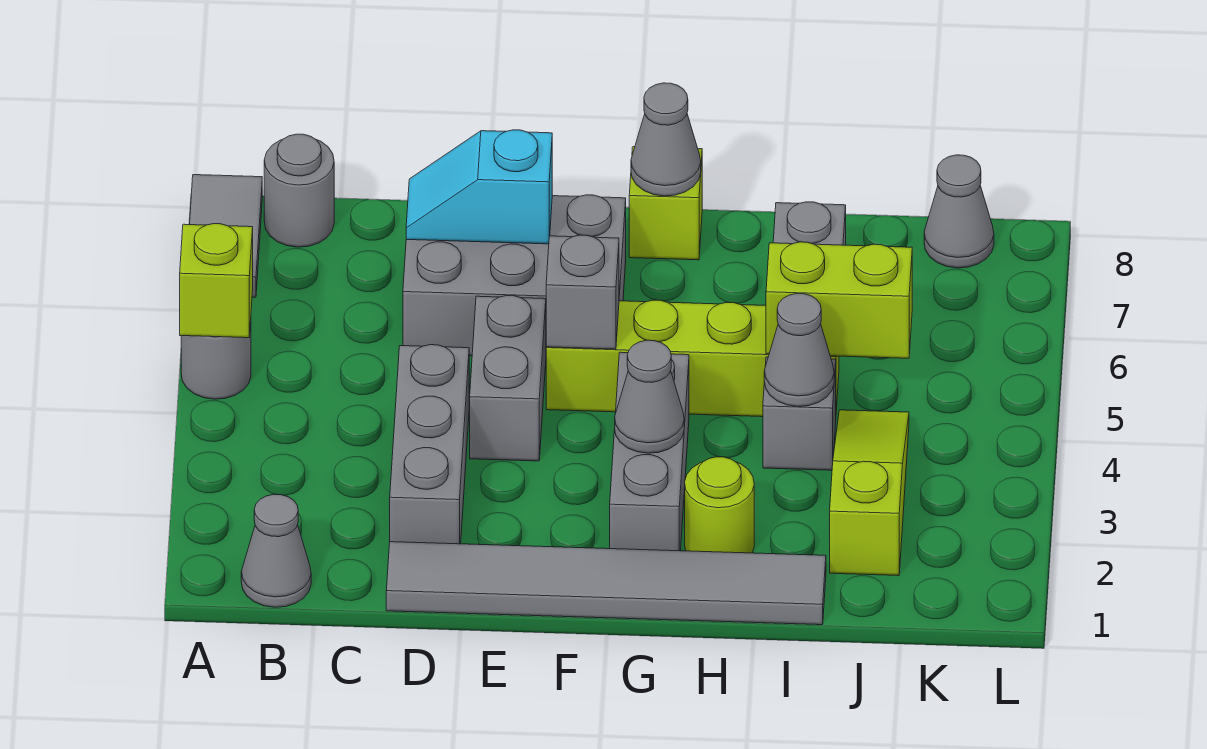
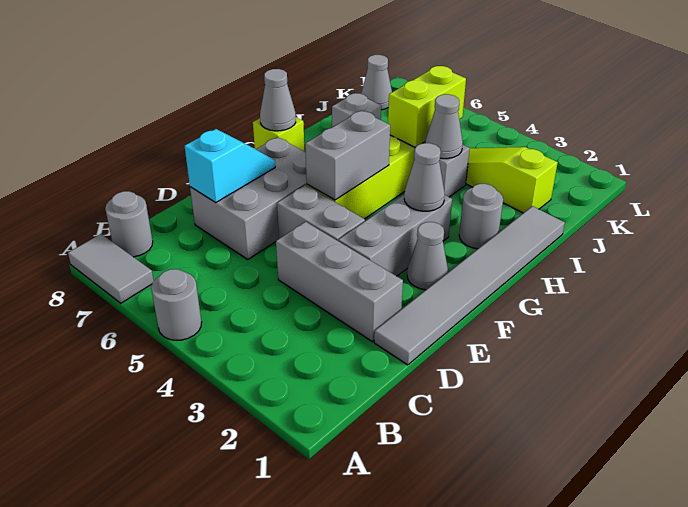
lime 1x1 brick [180,224,253,338] -> none
grey 1x1 cone [241,494,311,607] -> grey 1x1 cone moved to [407,222,448,290]
cyan 1x2 slope [406,130,552,244] -> cyan 1x2 slope turned to [185,129,275,203]
grey 1x1 brick [546,235,619,349] -> grey 1x2 brick [305,111,390,200]
grey 1x3 brick [610,352,689,551] -> grey 1x3 brick turned to [338,195,452,276]
lime 1x1 round brick [685,457,754,553] -> grey 1x1 round brick [459,184,503,249]

